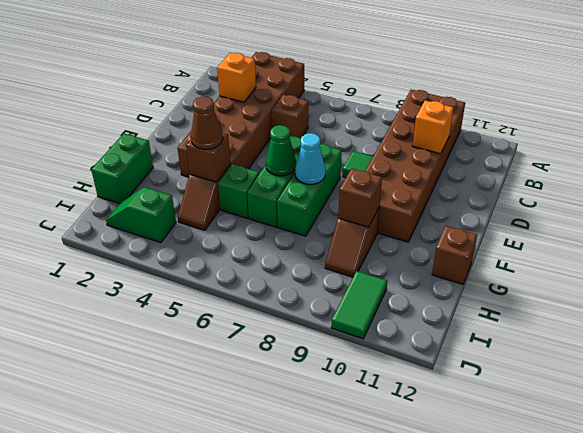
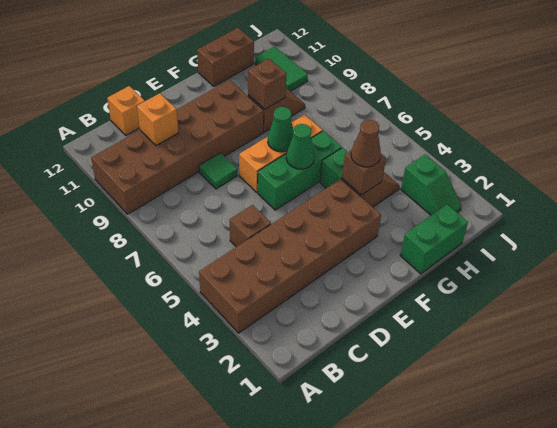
orange 1x1 brick [217,53,256,102] -> orange 1x1 brick moved to [107,86,145,135]
green 1x3 brick [277,144,342,236] -> orange 1x3 brick [239,115,322,192]
cyan 1x1 cone [295,133,326,184] -> green 1x1 cone [268,107,293,152]
brown 1x1 brick [432,226,477,284] -> brown 1x2 brick [197,28,254,86]
green 1x2 tile [331,271,387,339] -> green 1x2 tile turned to [255,46,308,91]

